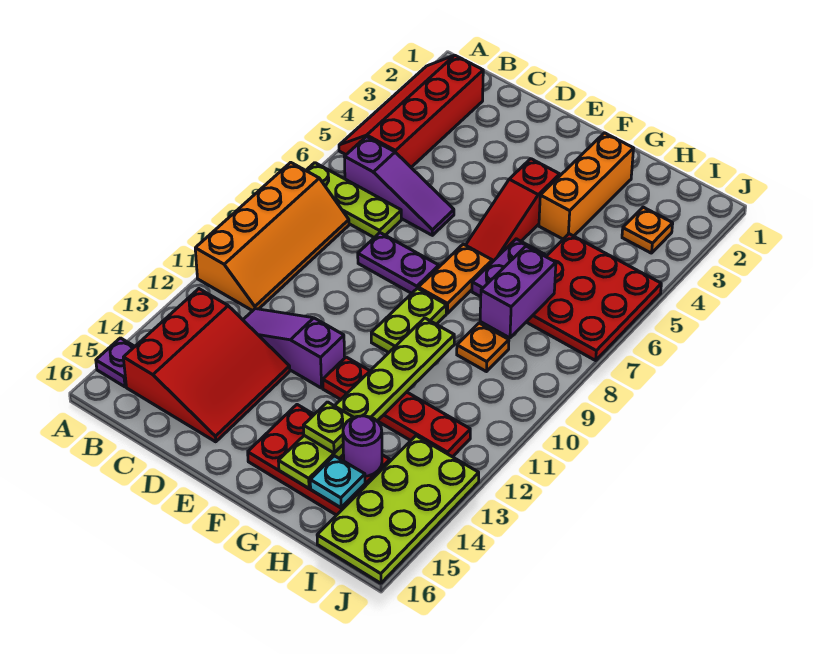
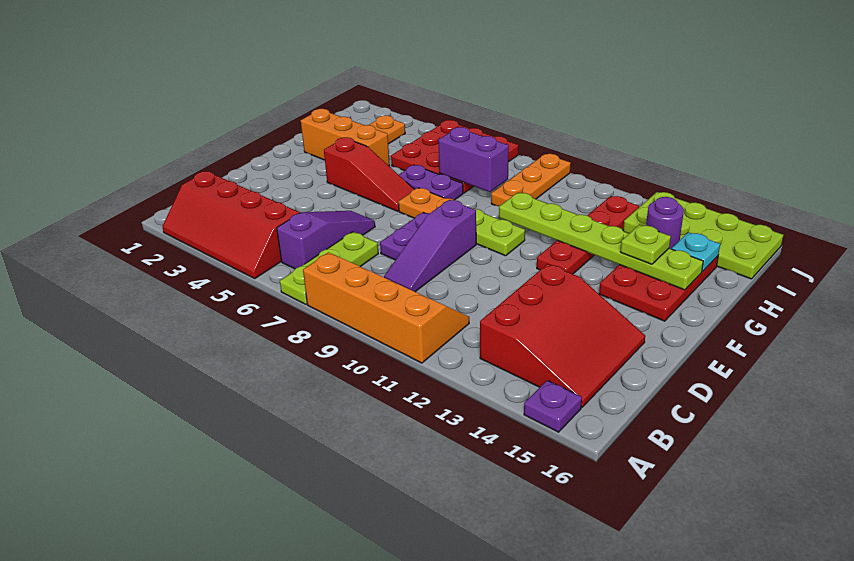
red 3x3 slope [123,289,290,442] -> red 3x3 slope turned to [480,264,645,408]
purple 1x3 slope [243,309,345,388] -> purple 1x3 slope moved to [384,200,476,292]
orange 1x1 plate [457,323,509,372] -> orange 1x3 plate [491,154,571,206]

